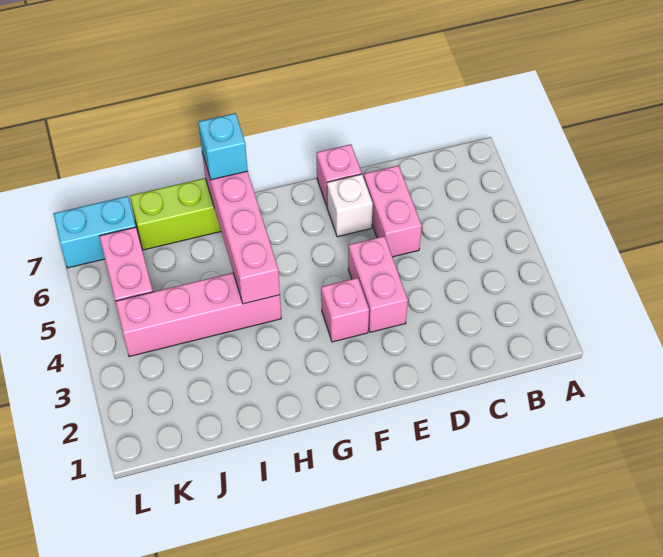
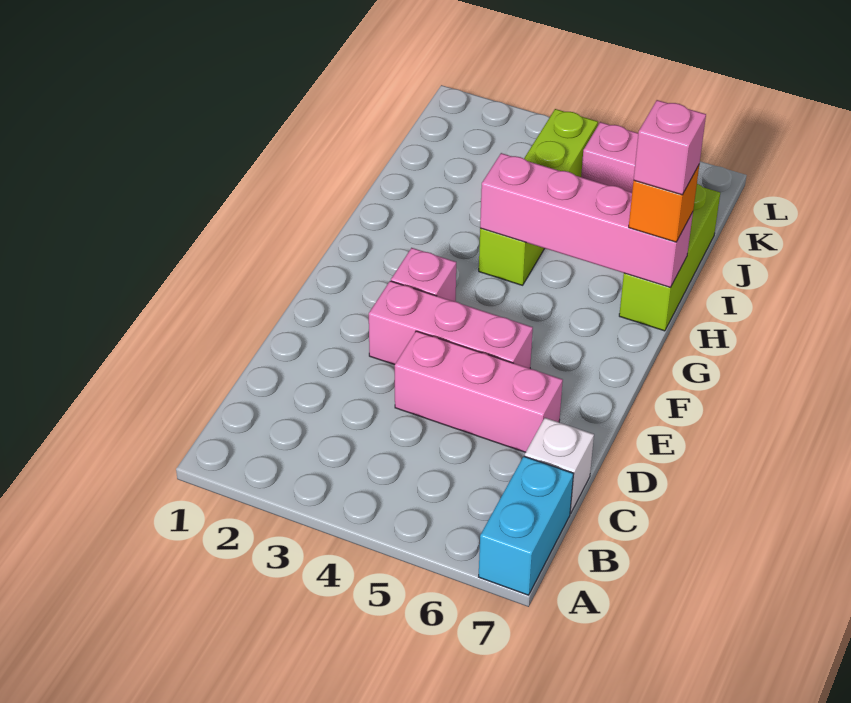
pink 1x2 brick [364,165,422,257] -> pink 1x3 brick [395,331,563,452]
pink 1x2 brick [348,236,408,332] -> pink 1x3 brick [369,281,533,368]
white 1x1 brick [327,174,373,237] -> white 1x1 brick moved to [525,418,594,514]
pink 1x1 brick [317,144,362,206] -> pink 1x1 brick moved to [634,100,706,195]
pink 1x4 brick [115,273,281,357] -> lime 1x4 brick [479,109,598,285]
cyan 1x1 brick [198,113,248,180] -> orange 1x1 brick [629,165,699,242]
cyan 1x2 brick [53,196,136,268] -> cyan 1x2 brick moved to [479,456,573,595]

